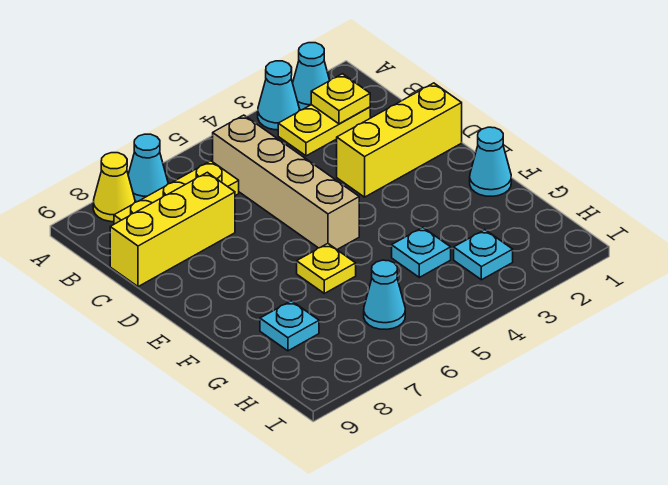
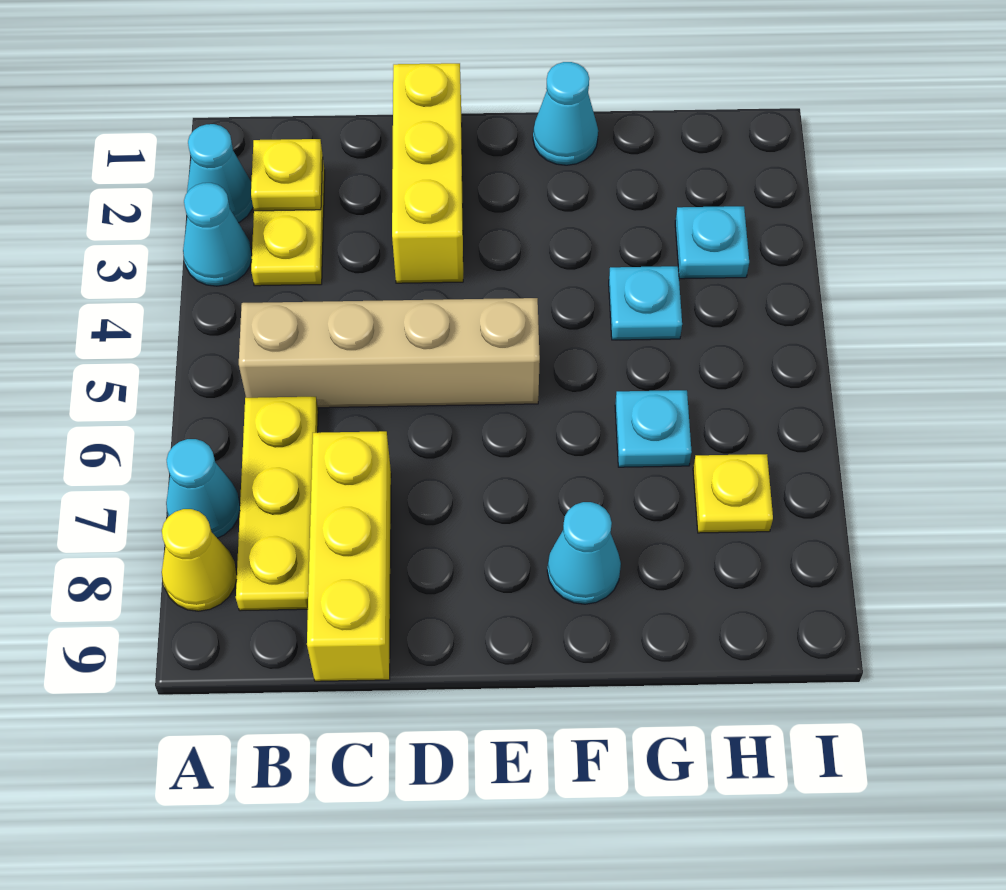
yellow 1x1 plate [297,244,356,293] -> yellow 1x1 plate moved to [693,454,773,533]
cyan 1x1 plate [260,301,319,351] -> cyan 1x1 plate moved to [615,390,692,467]
cyan 1x1 cone [364,260,405,329] -> cyan 1x1 cone moved to [547,502,621,604]

